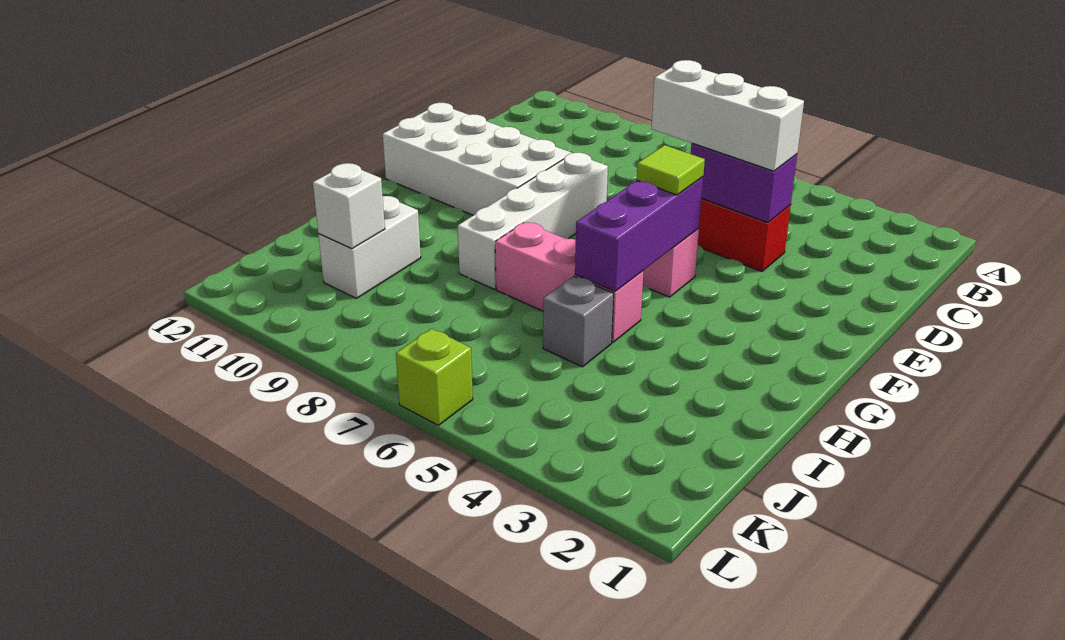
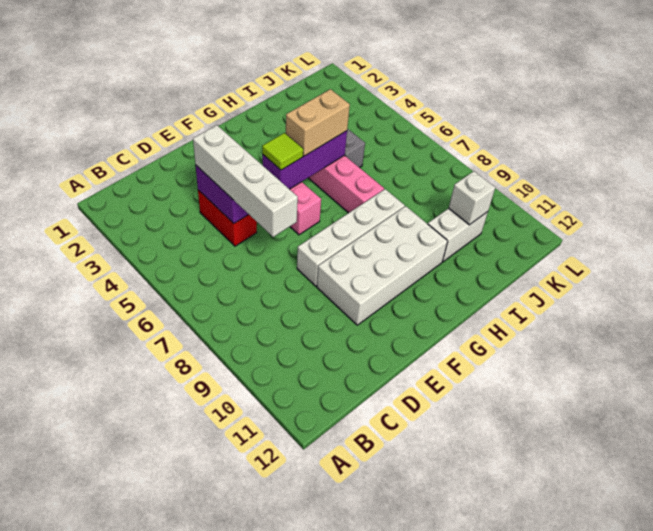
white 1x3 brick [651,60,804,171] -> white 1x4 brick [193,125,298,237]
white 2x4 brick [383,103,571,215] -> white 2x4 brick turned to [317,206,448,325]
none -> tan 1x2 brick [286,89,350,156]
lime 1x1 brick [396,329,473,425] -> none

